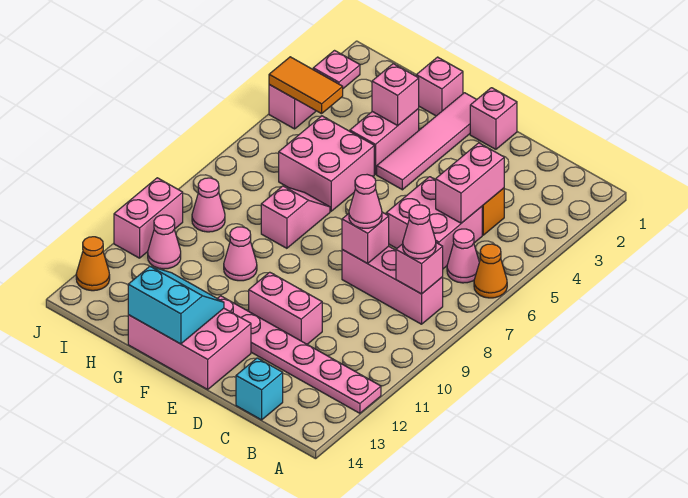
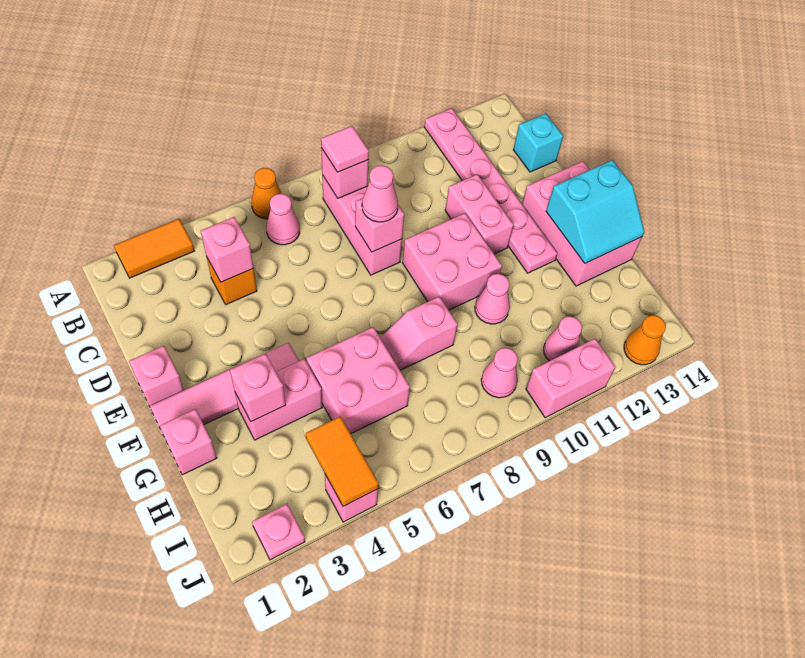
none -> orange 1x2 tile [114,219,194,278]
pink 1x1 cone [403,205,436,259] -> pink 1x1 tile [321,126,369,172]
pink 1x2 brick [436,143,504,223] -> pink 1x1 brick [201,217,253,282]
pink 2x2 brick [386,177,482,269] -> pink 2x2 brick moved to [402,213,502,310]
cyan 2x2 slope [128,266,224,344] -> cyan 2x2 slope turned to [546,160,644,263]

